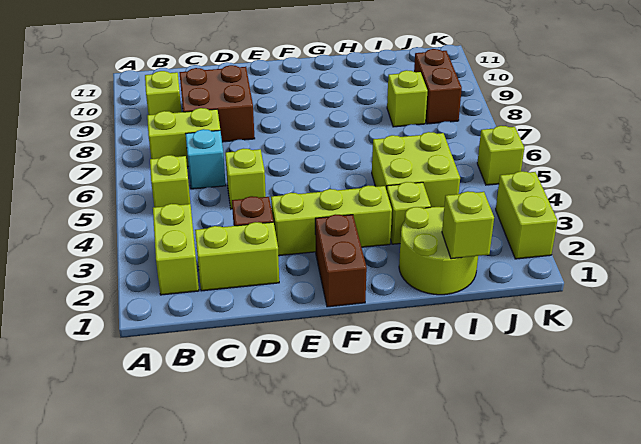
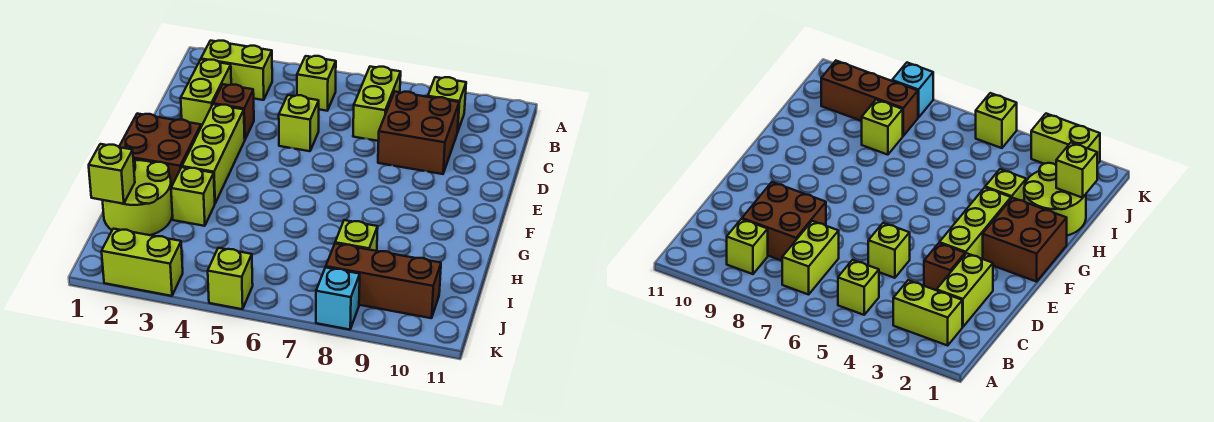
cyan 1x1 brick [186,129,226,189] -> cyan 1x1 brick moved to [316,267,360,330]
brown 1x2 brick [315,214,367,307] -> brown 2x2 brick [119,114,201,187]
lime 2x2 brick [372,132,460,207] -> none
brown 1x2 brick [414,49,462,124] -> brown 1x3 brick [326,244,441,318]

